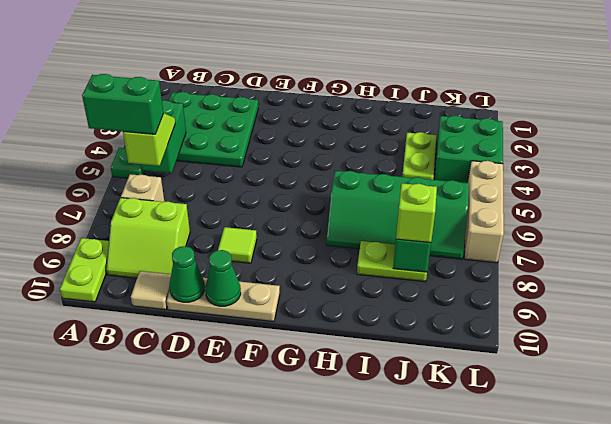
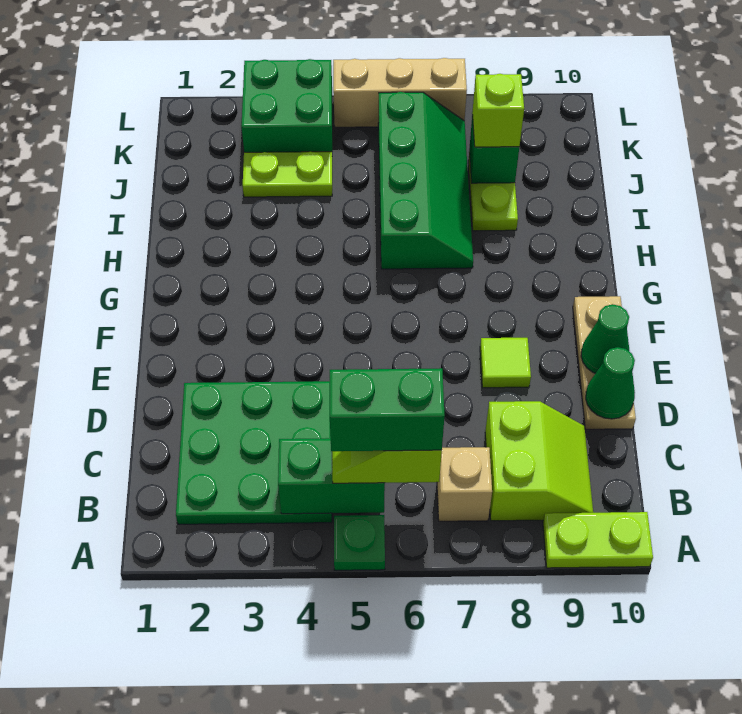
green 1x2 brick [82,74,164,134] -> green 1x2 brick turned to [330,368,445,451]
tan 1x1 tile [131,271,171,310] -> none

